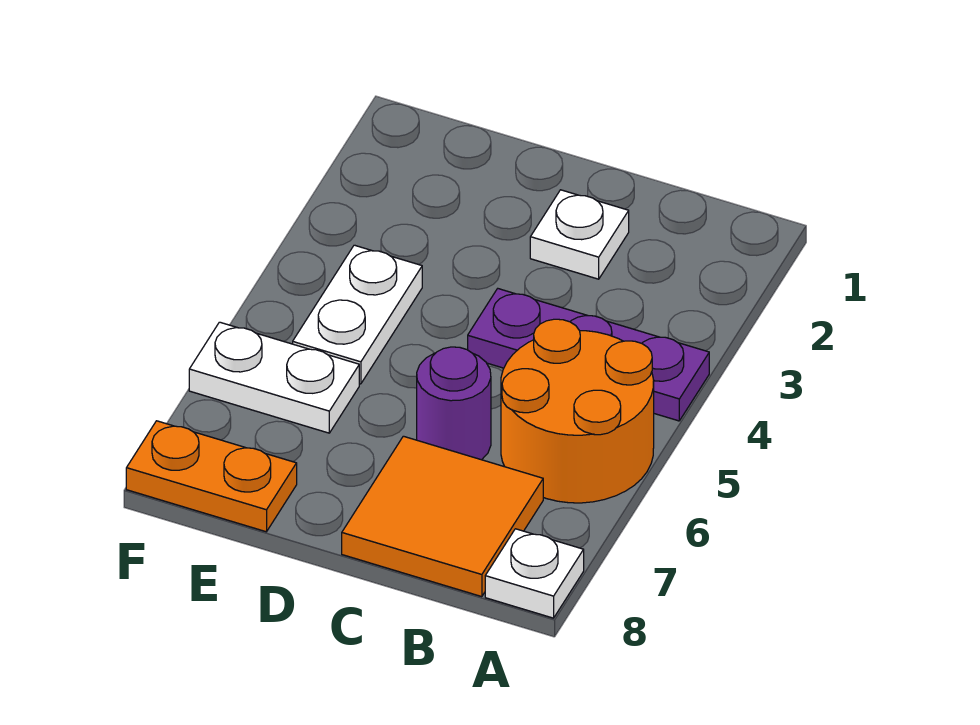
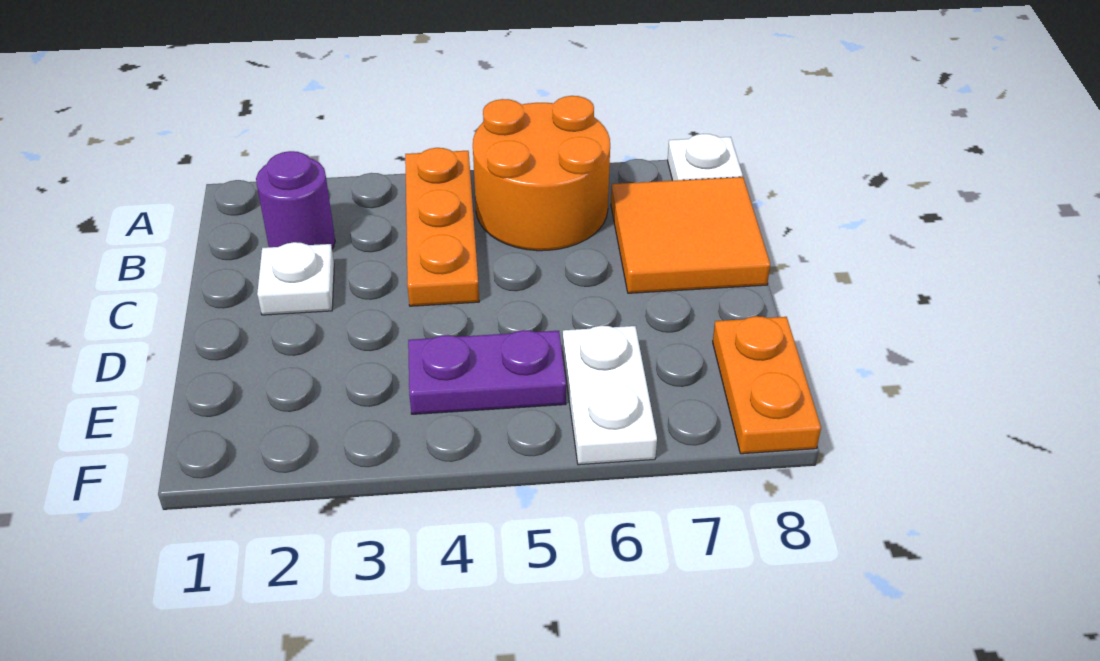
purple 1x3 plate [468,289,709,421] -> orange 1x3 plate [405,148,479,306]
purple 1x1 round brick [417,347,491,460] -> purple 1x1 round brick moved to [256,151,335,249]
white 1x2 plate [293,245,422,384] -> purple 1x2 plate [408,330,566,414]

